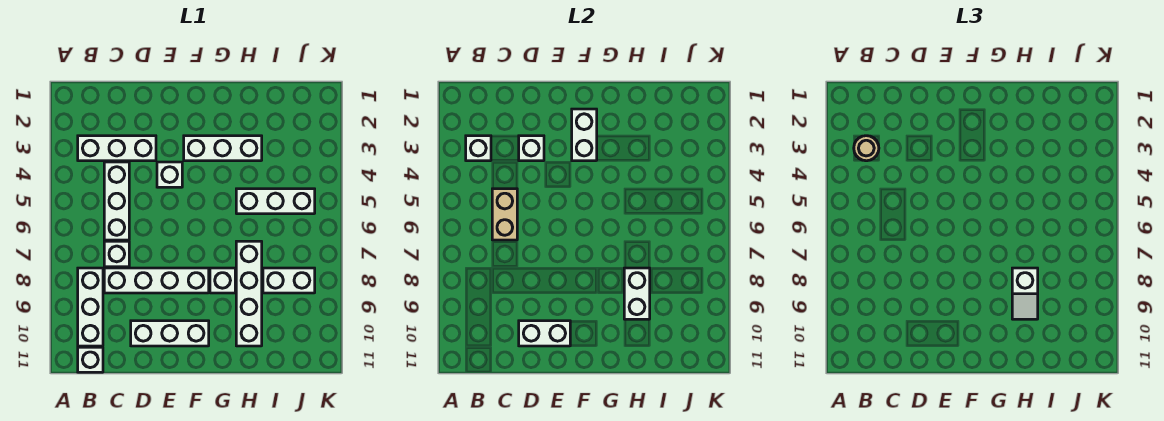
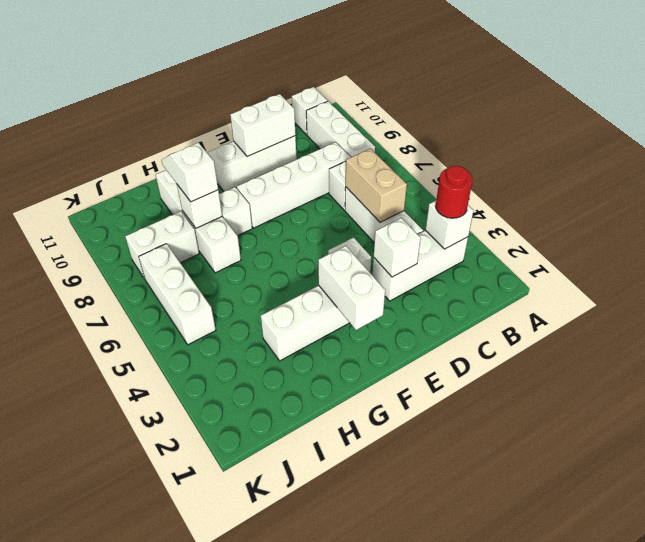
tan 1x1 round brick [854,136,879,161] -> red 1x1 round brick [436,166,473,218]
white 1x3 brick [236,189,315,214] -> white 1x3 brick turned to [139,244,216,345]
white 1x2 brick [624,268,650,319] -> white 1x1 brick [177,185,222,228]

